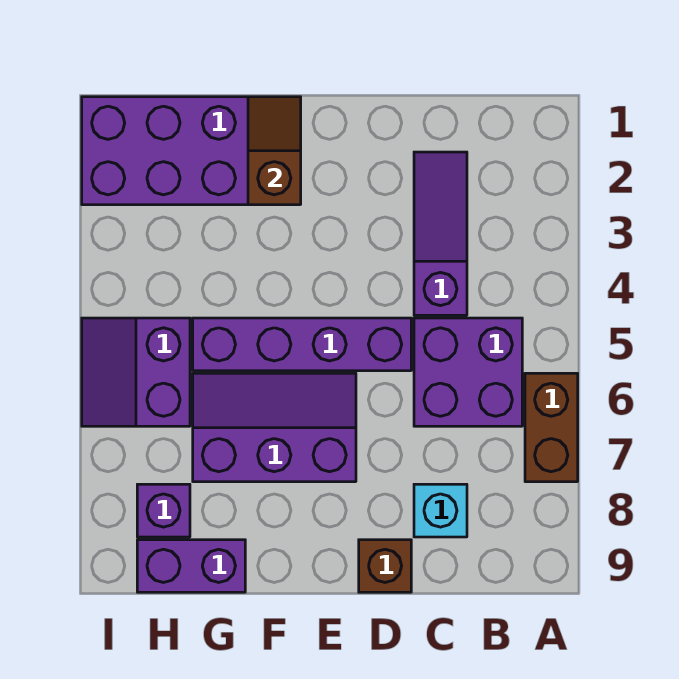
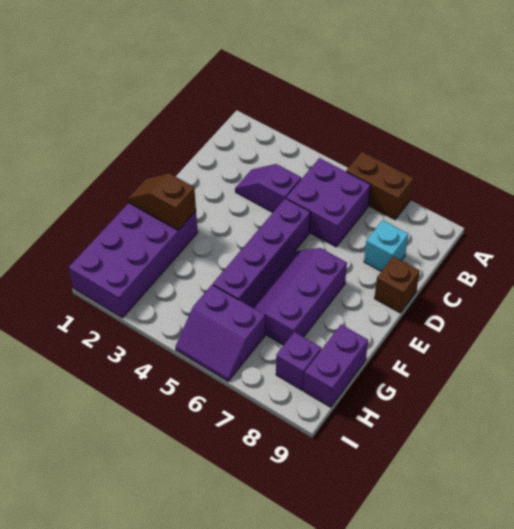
purple 1x3 slope [414,152,467,315] -> purple 1x2 slope [235,164,301,212]

